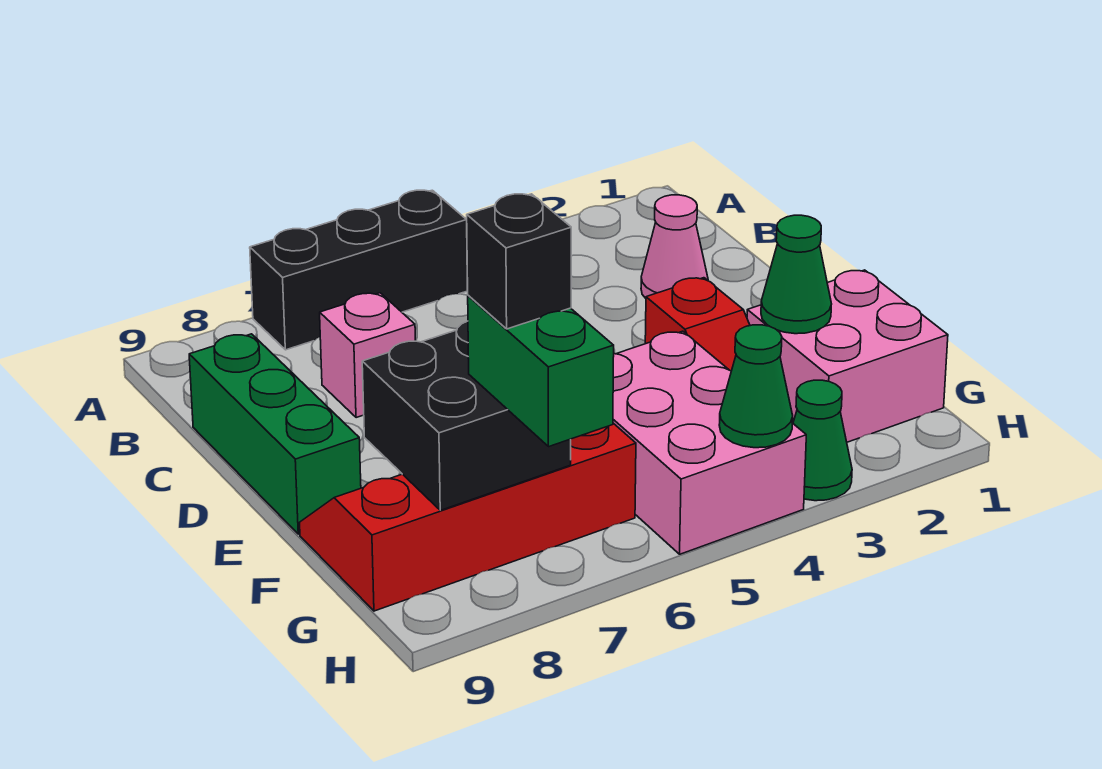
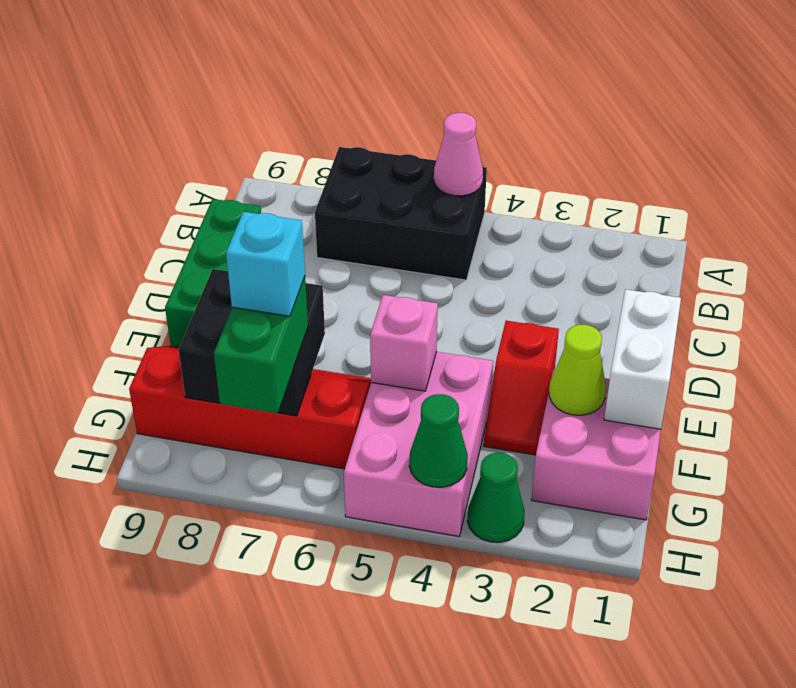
black 1x3 brick [250,190,467,350] -> black 2x3 brick [315,147,487,280]
pink 1x1 cone [641,195,708,298] -> pink 1x1 cone moved to [434,113,483,196]
pink 1x1 brick [320,293,415,418] -> pink 1x1 brick moved to [370,295,438,391]
none -> white 1x2 brick [604,289,681,429]
green 1x1 cone [761,215,831,334] -> lime 1x1 cone [549,324,606,415]
black 1x1 brick [466,194,571,329] -> cyan 1x1 brick [226,212,305,316]

